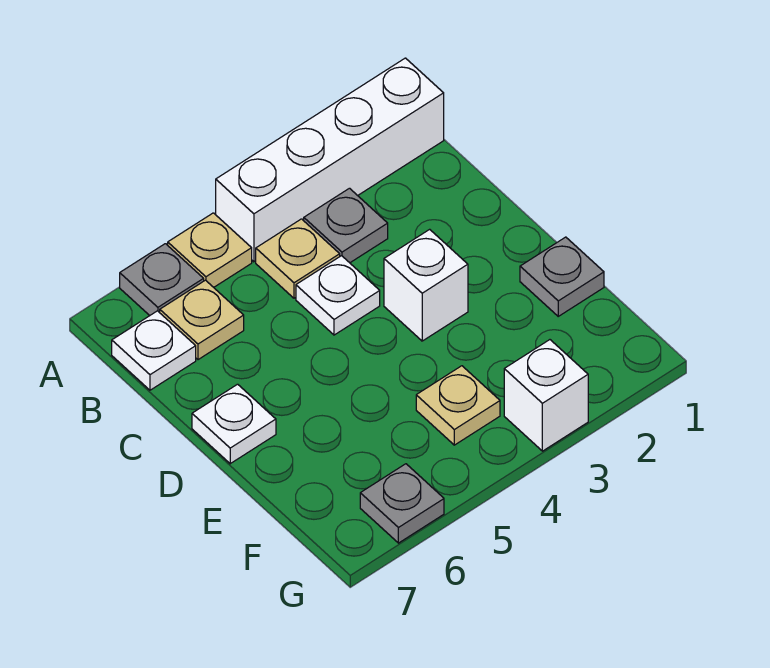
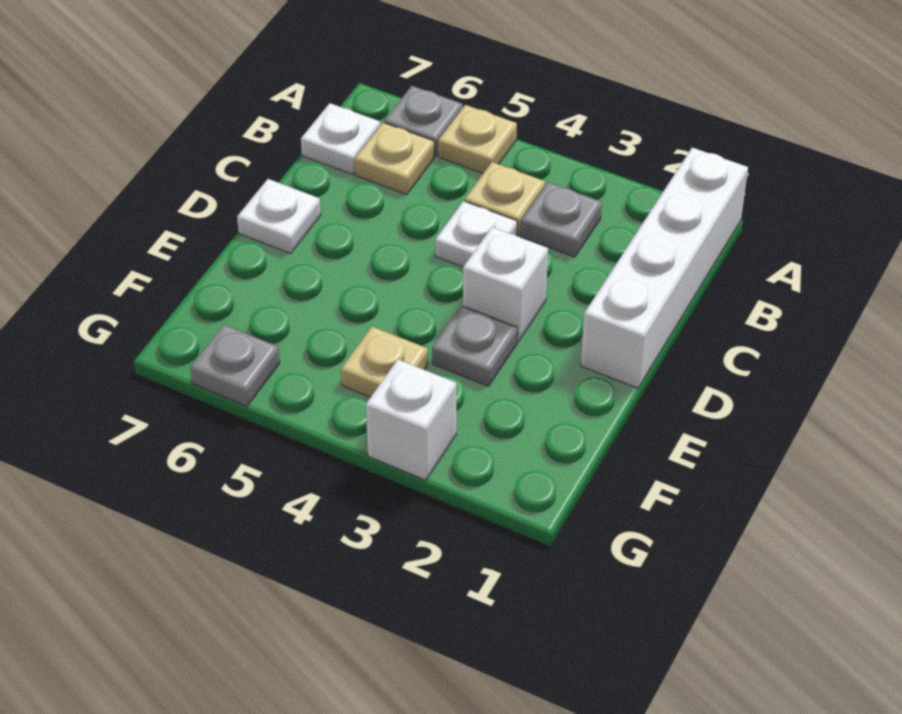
white 1x4 brick [216,58,444,262] -> white 1x4 brick turned to [581,148,748,388]
grey 1x1 plate [520,237,604,316] -> grey 1x1 plate moved to [432,306,517,386]

